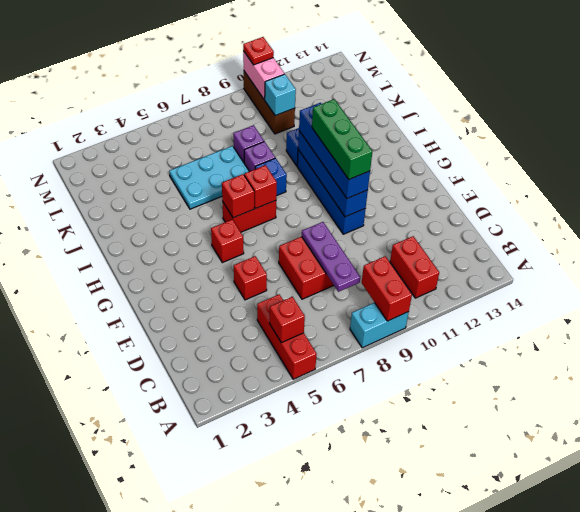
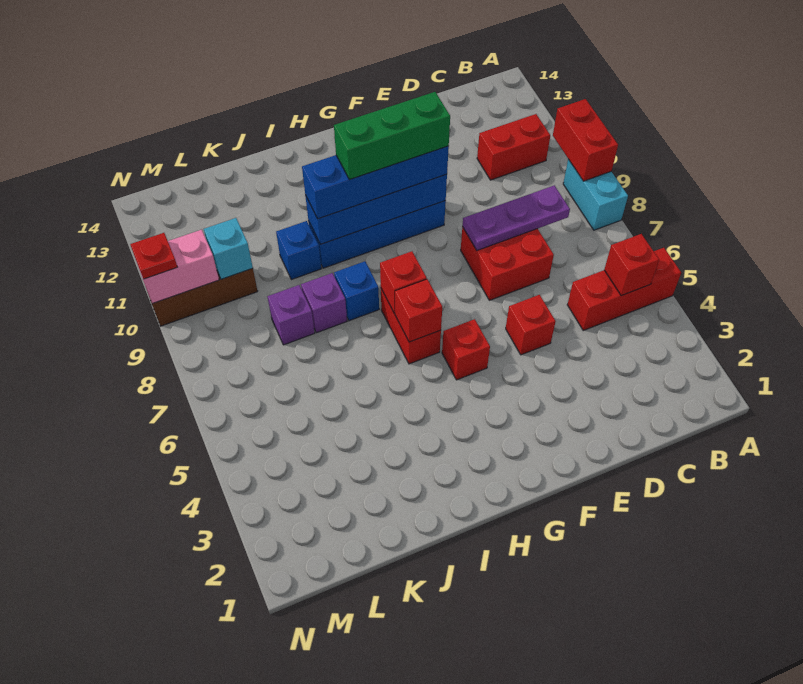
red 1x2 brick [362,256,412,321] -> red 1x2 brick turned to [553,99,618,181]
cyan 2x3 plate [169,146,249,209] -> none

